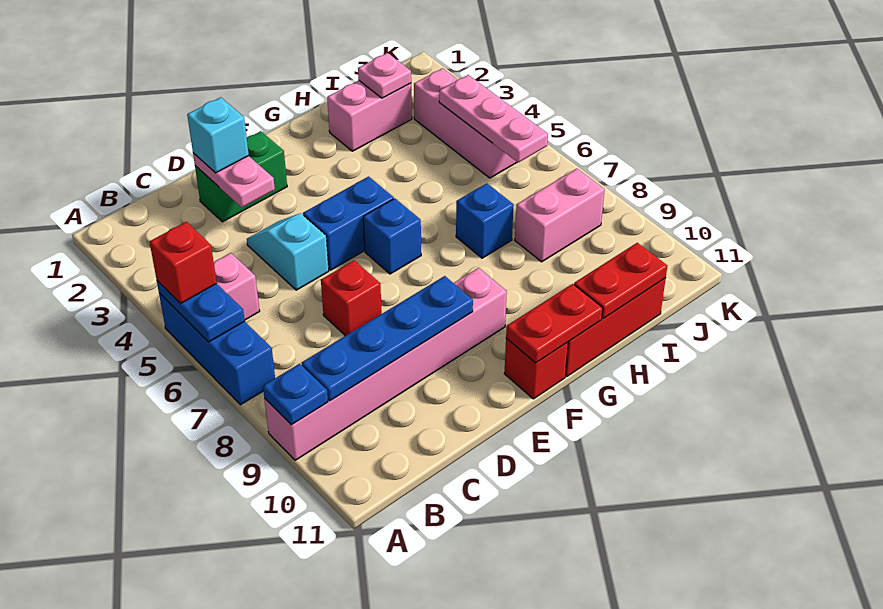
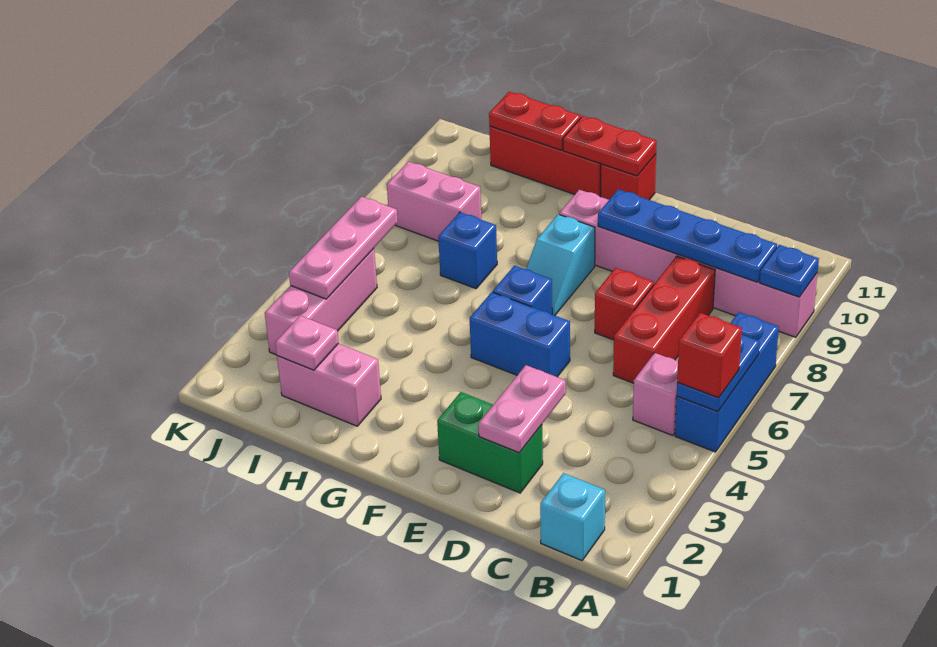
none -> red 1x3 brick [613,256,715,383]
cyan 1x1 brick [187,97,249,173] -> cyan 1x1 brick moved to [540,473,605,561]
cyan 1x2 slope [247,213,329,290] -> cyan 1x2 slope moved to [526,214,595,315]

